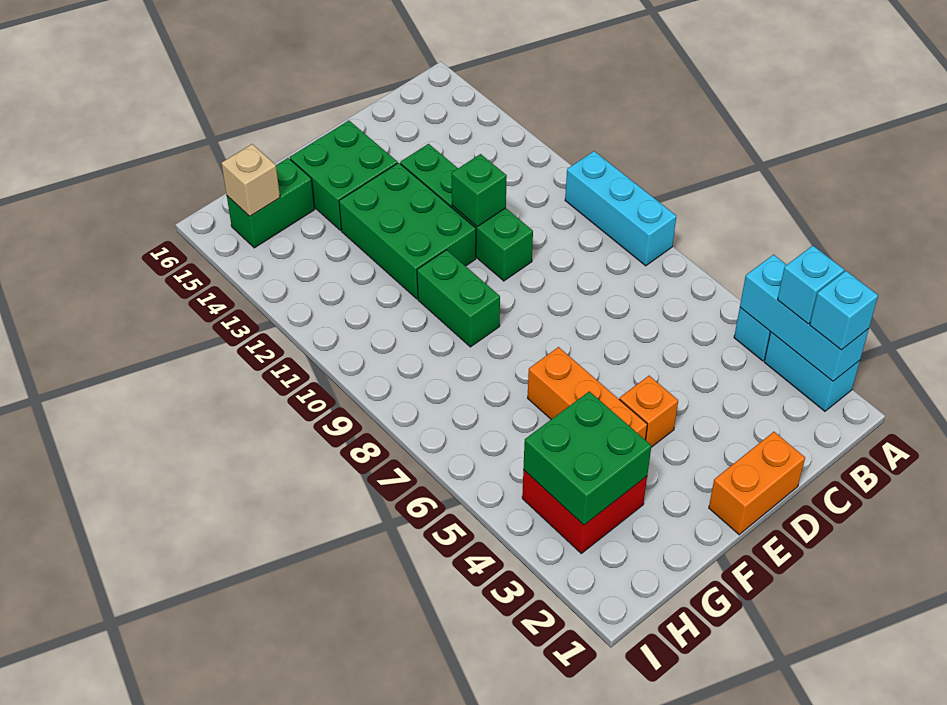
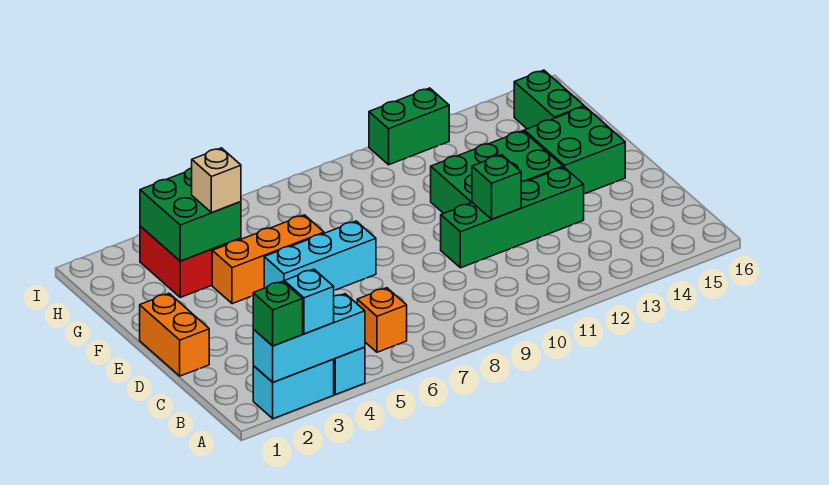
cyan 1x1 brick [810,271,878,350] -> green 1x1 brick [253,281,303,346]
cyan 1x3 brick [565,151,676,266] -> cyan 1x3 brick moved to [264,221,376,290]
orange 1x1 brick [619,376,678,447] -> orange 1x1 brick moved to [357,288,407,352]
green 1x2 brick [417,250,500,347] -> green 1x2 brick moved to [369,88,449,165]
tan 1x1 brick [222,144,280,216] -> tan 1x1 brick moved to [192,148,241,213]

